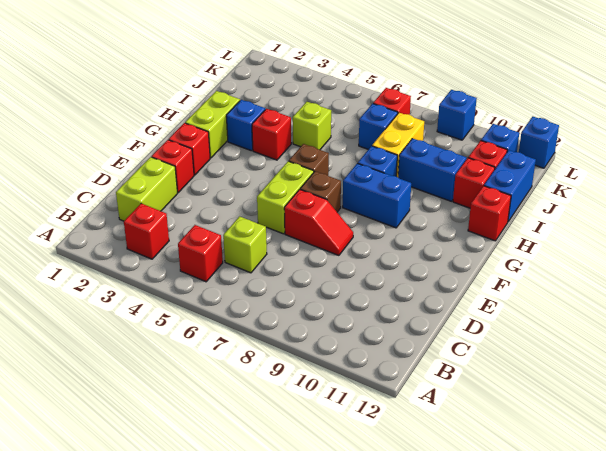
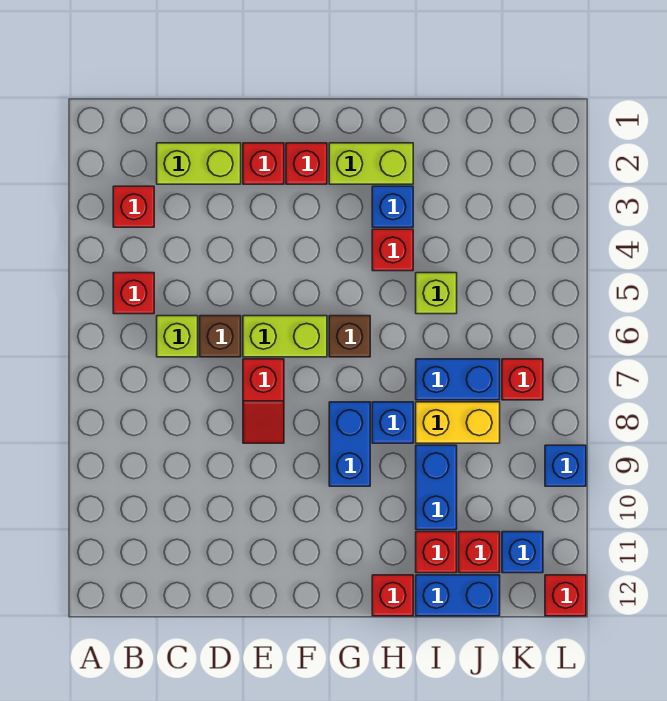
brown 1x1 brick [300,171,341,212] -> brown 1x1 brick moved to [200,316,241,357]
blue 1x1 brick [359,104,398,149] -> blue 1x2 brick [416,359,500,400]
blue 1x1 brick [519,117,559,168] -> red 1x1 brick [545,575,586,616]

